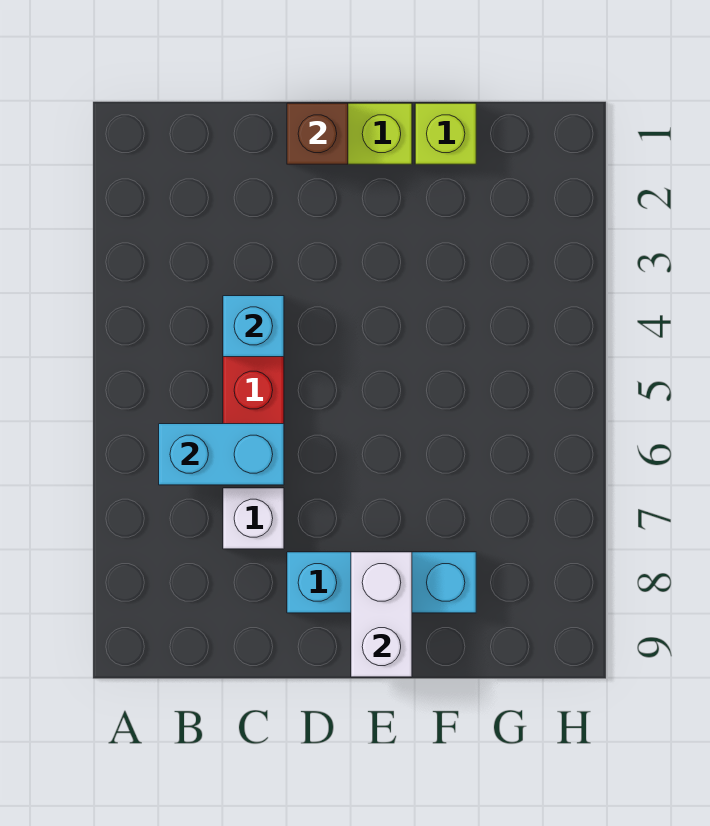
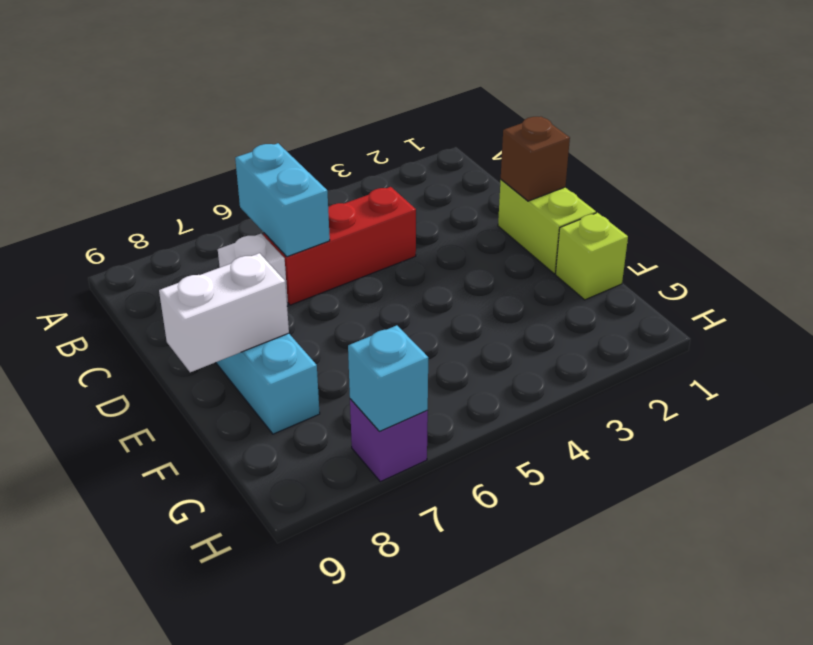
cyan 1x1 brick [223,296,284,357] -> cyan 1x1 brick moved to [348,325,428,431]
none -> purple 1x1 brick [350,399,428,482]

